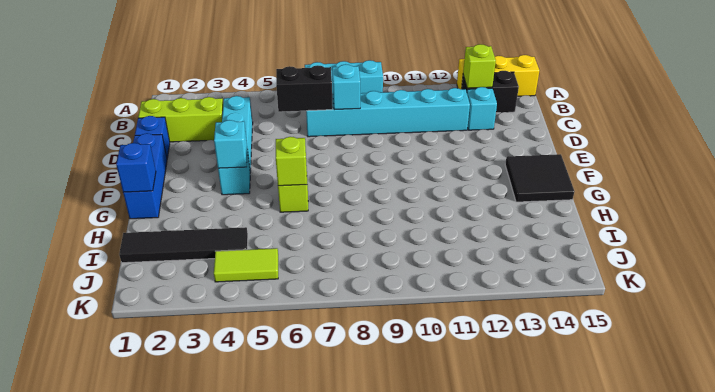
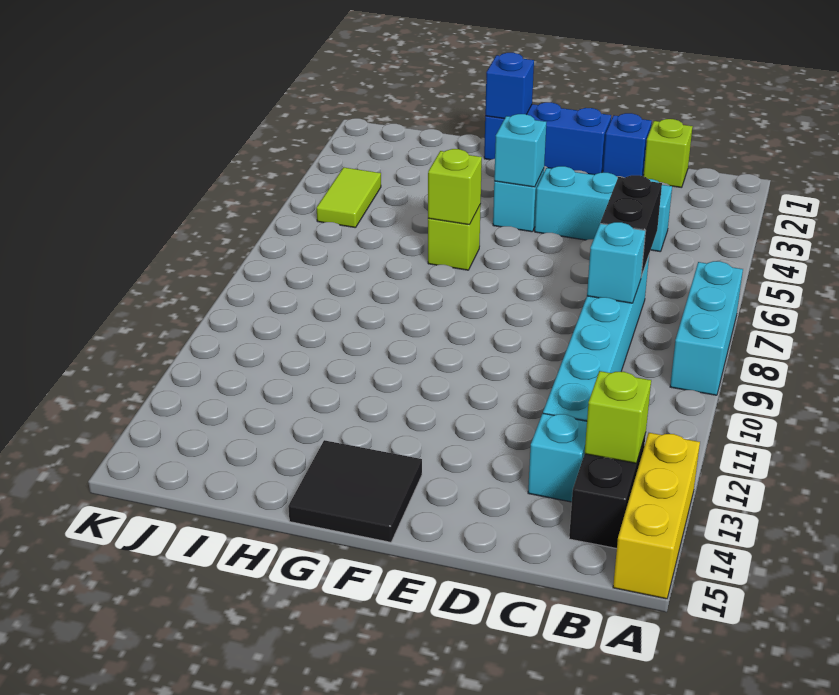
lime 1x3 brick [138,97,223,142] -> lime 1x1 brick [643,119,693,188]
black 1x4 tile [119,227,248,263] -> none

